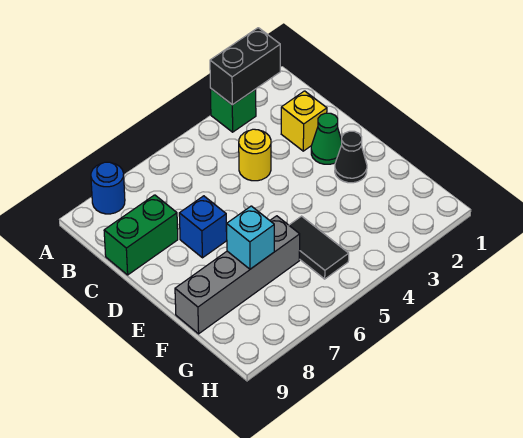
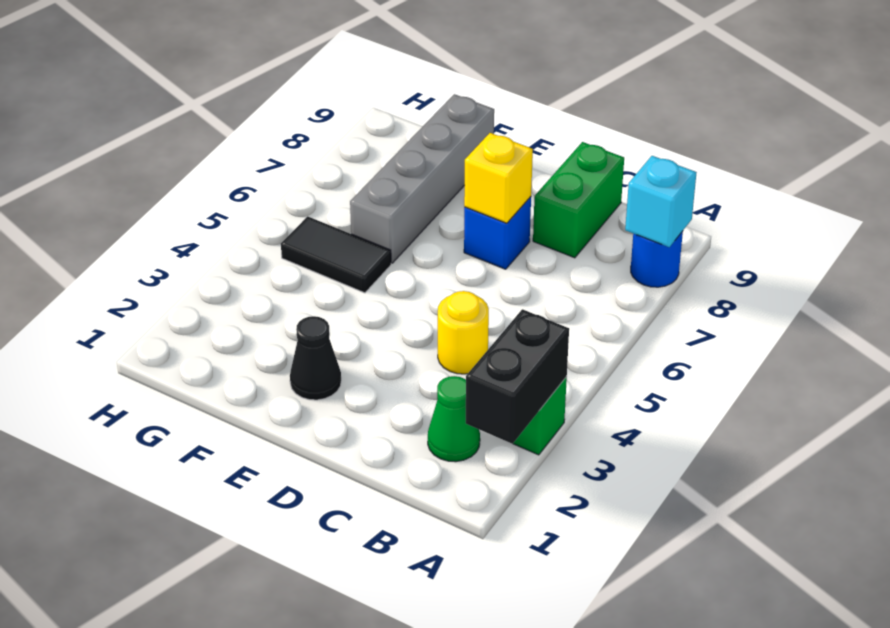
yellow 1x1 brick [281,91,327,151] -> yellow 1x1 brick moved to [464,133,533,223]
green 1x1 cone [311,113,342,164] -> green 1x1 cone moved to [428,376,480,462]
cyan 1x1 brick [226,206,274,269] -> cyan 1x1 brick moved to [625,156,697,247]

